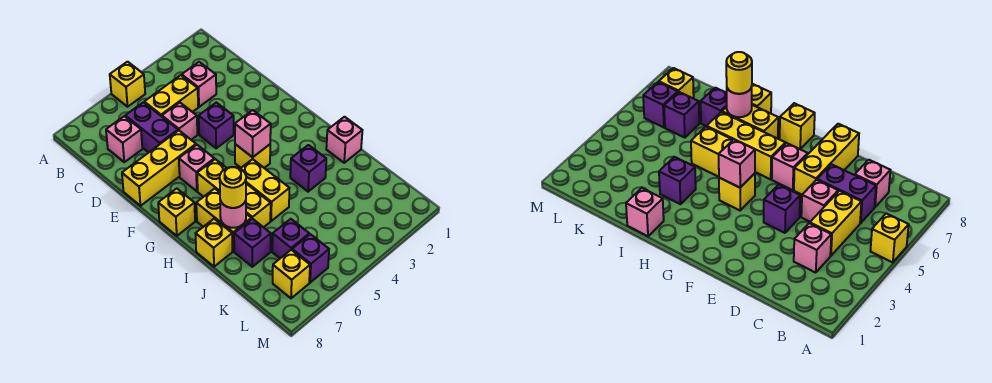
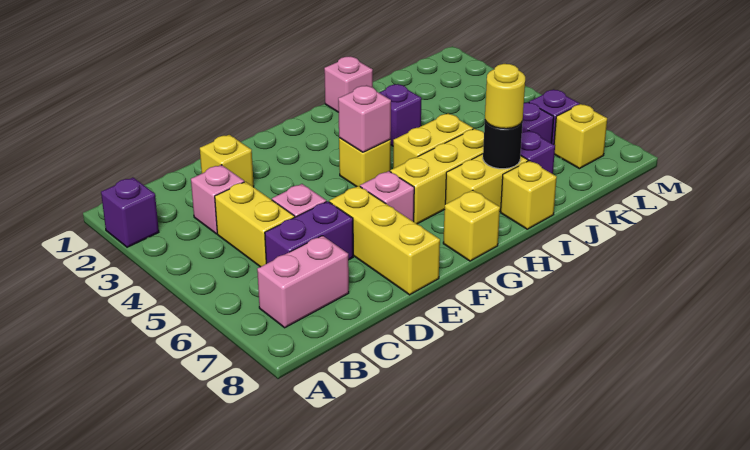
yellow 1x1 brick [110,62,145,107] -> yellow 1x1 brick moved to [200,135,254,187]
pink 1x1 brick [106,116,142,162] -> pink 1x2 brick [257,236,349,328]
purple 1x1 brick [199,103,234,148] -> purple 1x1 brick moved to [101,178,159,247]
pink 1x1 round brick [220,201,246,228] -> black 1x1 round brick [483,121,523,169]

